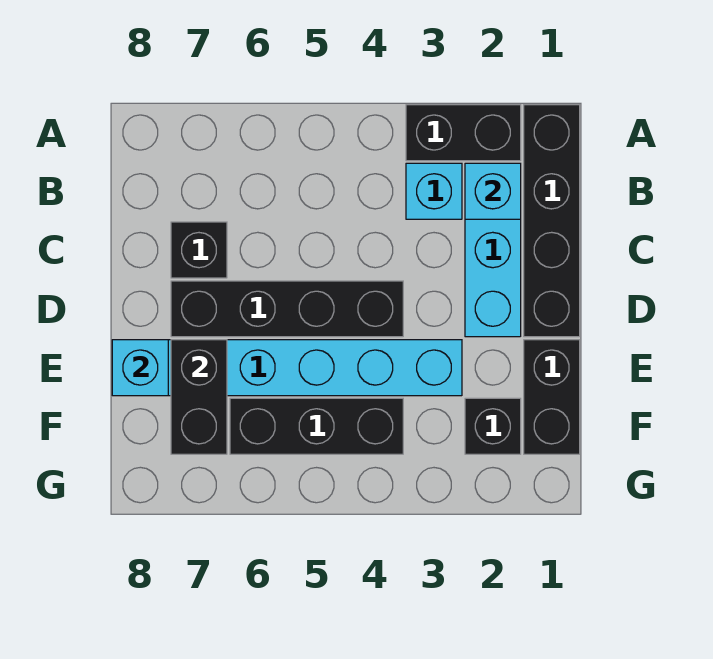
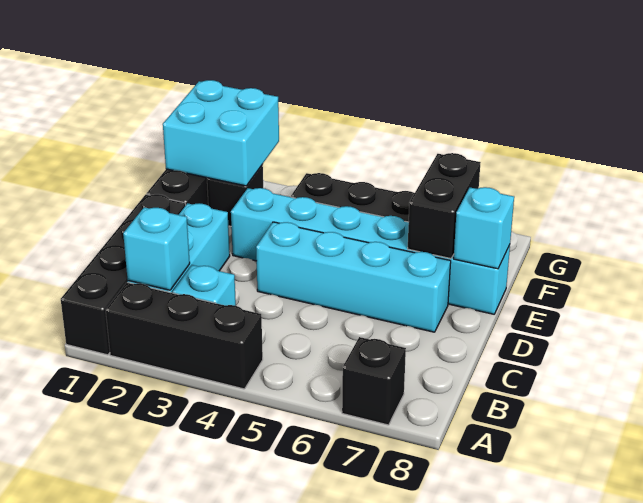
black 1x2 brick [406,105,521,161] -> black 1x3 brick [106,282,263,389]
black 1x1 brick [171,222,227,278] -> black 1x1 brick moved to [342,337,406,425]
black 1x4 brick [171,281,403,337] -> cyan 1x4 brick [256,222,451,332]
none -> cyan 2x2 brick [163,80,279,186]

